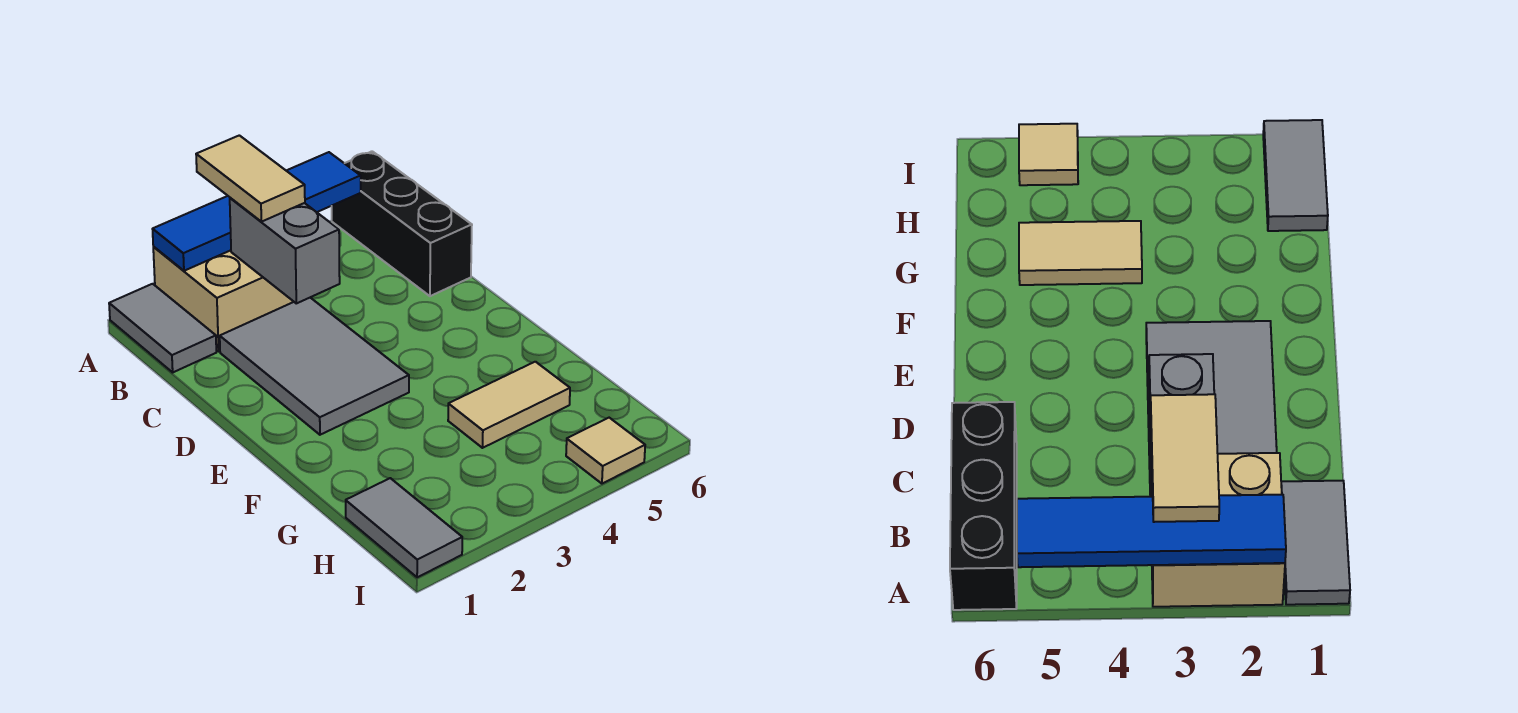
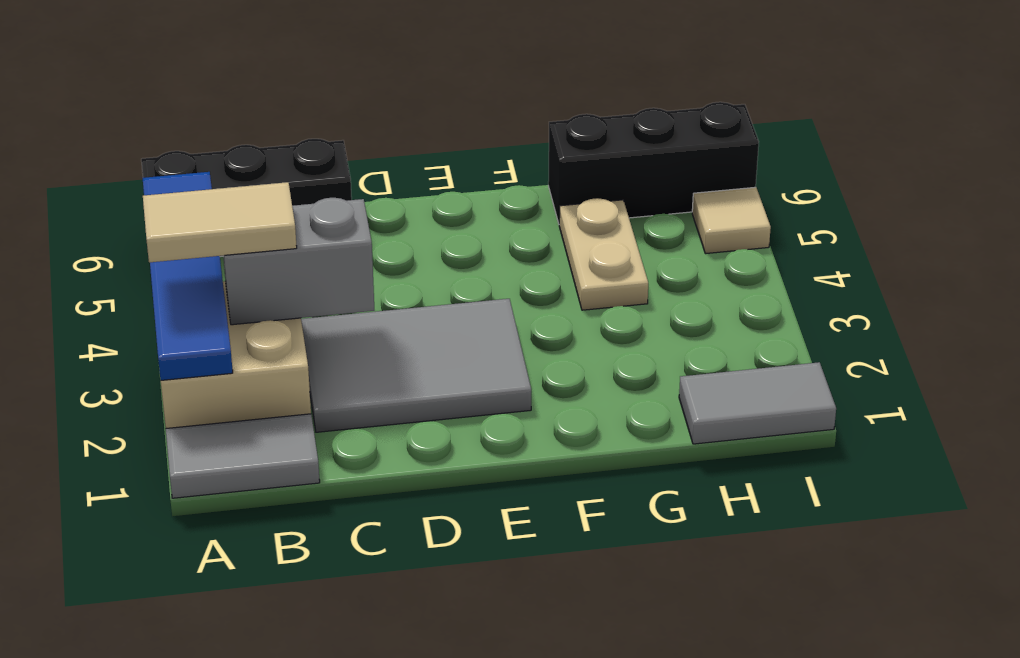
tan 1x2 tile [448,362,570,448] -> tan 1x2 plate [559,198,648,310]
none -> black 1x3 brick [548,102,759,223]

